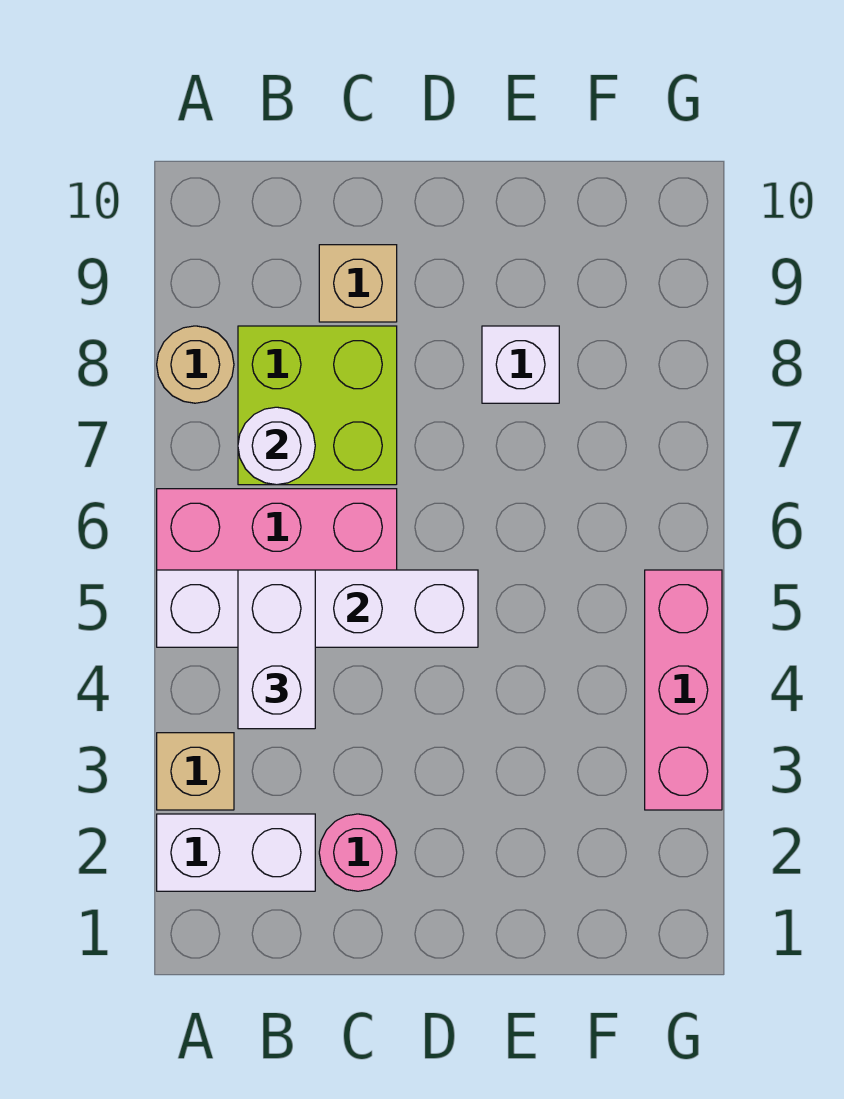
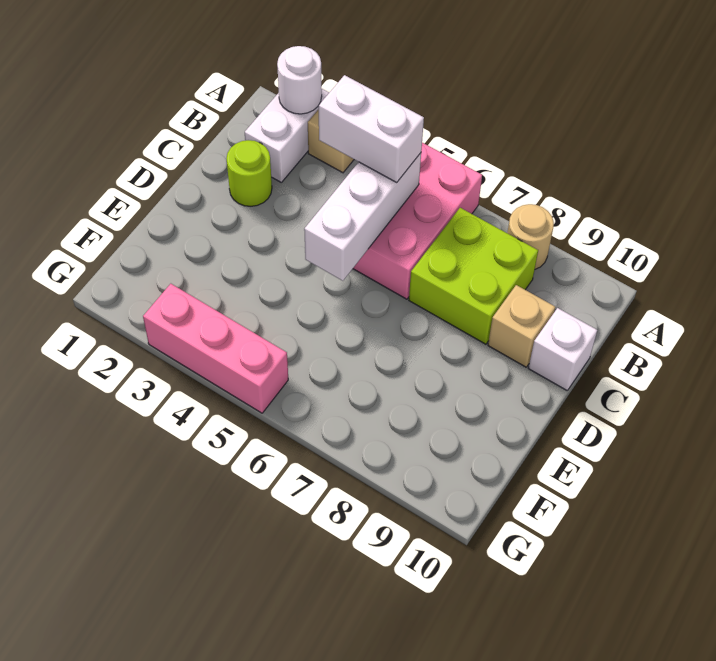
white 1x4 brick [157,570,478,647] -> white 1x3 brick [304,153,421,281]
white 1x1 round brick [238,407,315,485] -> white 1x1 round brick moved to [277,46,322,114]
pink 1x1 round brick [319,814,397,891] -> lime 1x1 round brick [227,140,272,206]
white 1x1 brick [482,326,559,403] -> white 1x1 brick moved to [528,308,597,391]

